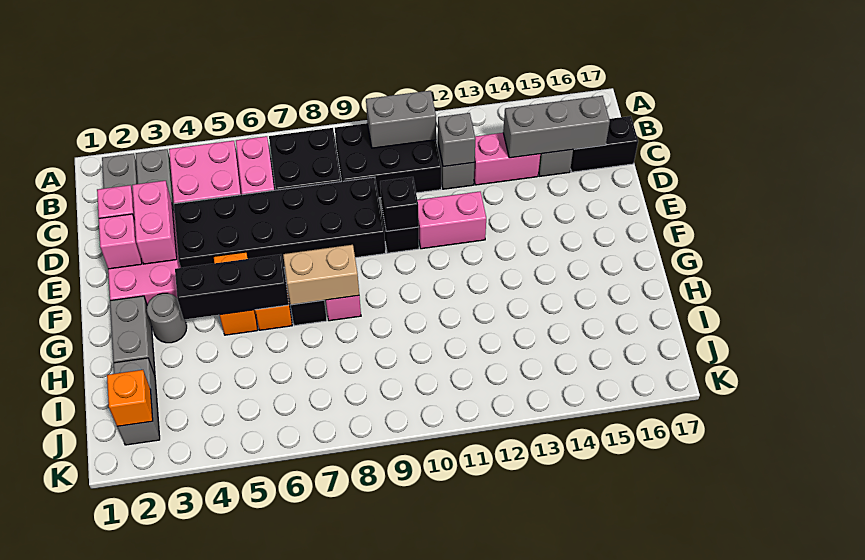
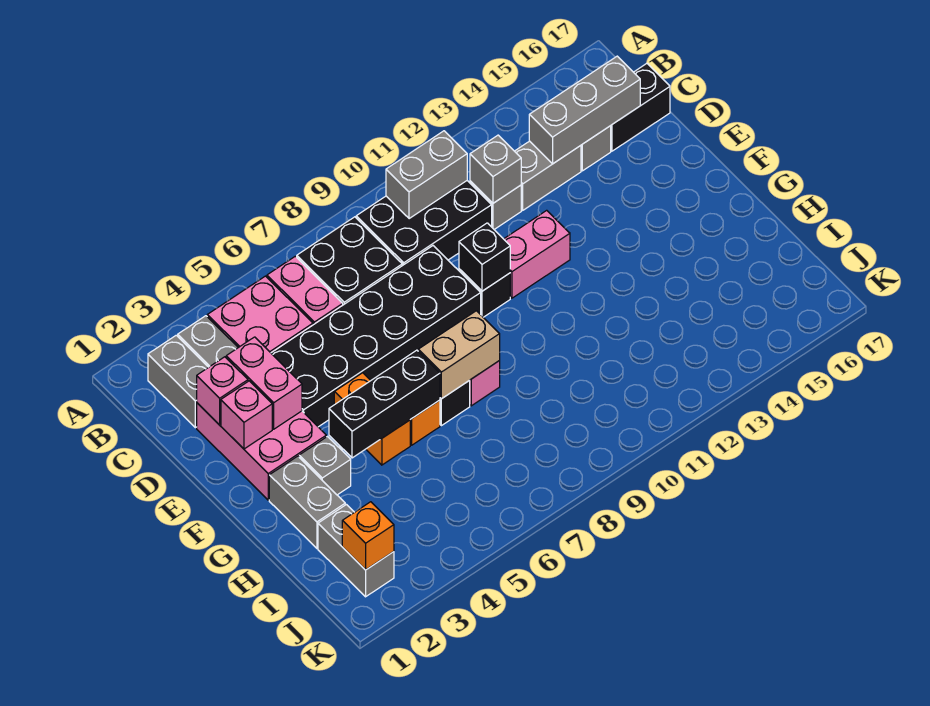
pink 1x2 brick [474,133,540,185] -> grey 1x2 brick [515,141,581,210]
grey 1x1 round brick [147,293,187,343] -> grey 1x1 brick [299,437,351,495]

